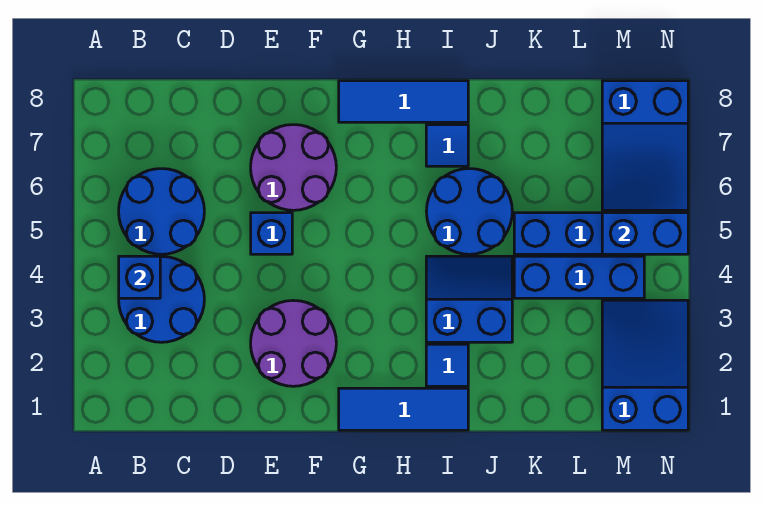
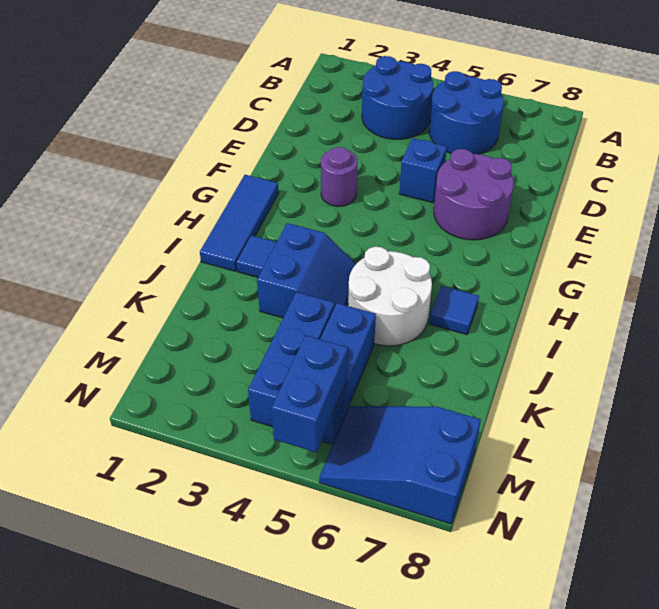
blue 1x1 brick [119,256,160,298] -> none
purple 2x2 round brick [251,300,336,386] -> purple 1x1 round brick [321,147,358,207]
blue 1x3 tile [339,81,468,122] -> none
blue 2x2 round brick [426,169,512,254] -> white 2x2 round brick [348,247,432,346]
blue 2x3 slope [602,300,688,430] -> none

